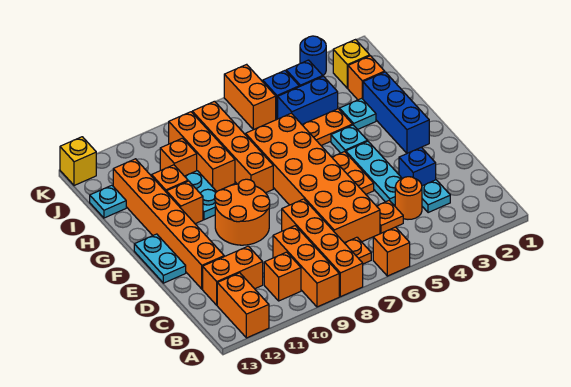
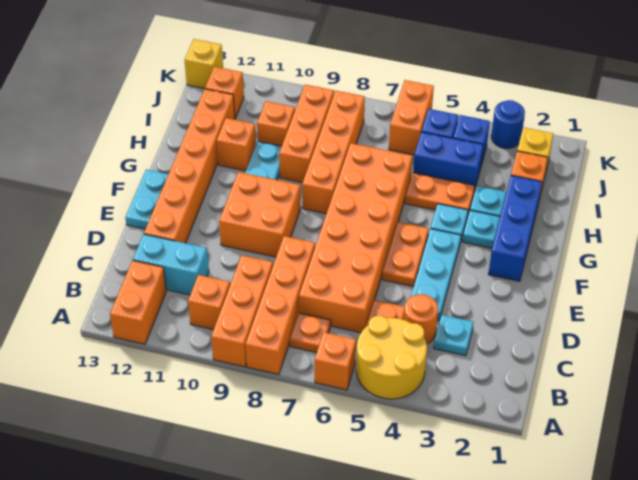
none -> yellow 2x2 round brick [356,316,427,399]
orange 1x2 brick [203,246,263,305] -> cyan 1x2 brick [133,234,209,295]
blue 1x1 brick [399,147,436,186] -> none
orange 2x2 round brick [215,179,270,245] -> orange 2x2 brick [219,172,301,257]
orange 1x1 brick [166,181,203,224] -> orange 1x1 brick moved to [205,67,244,118]
cyan 1x1 plate [90,185,126,218] -> cyan 1x1 plate moved to [462,210,500,248]

